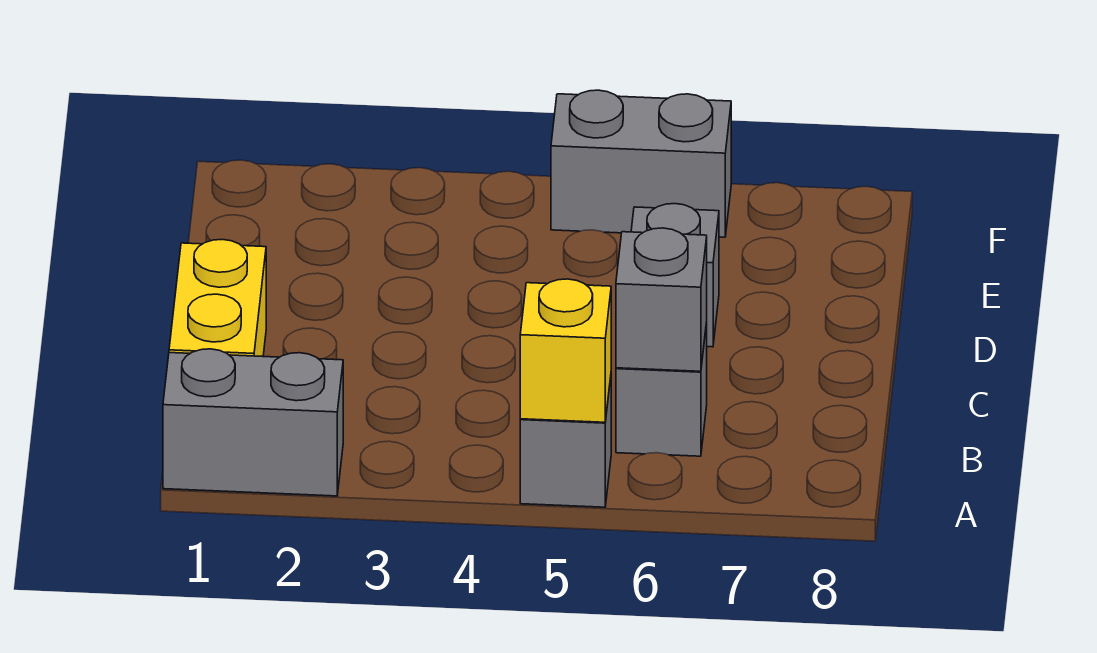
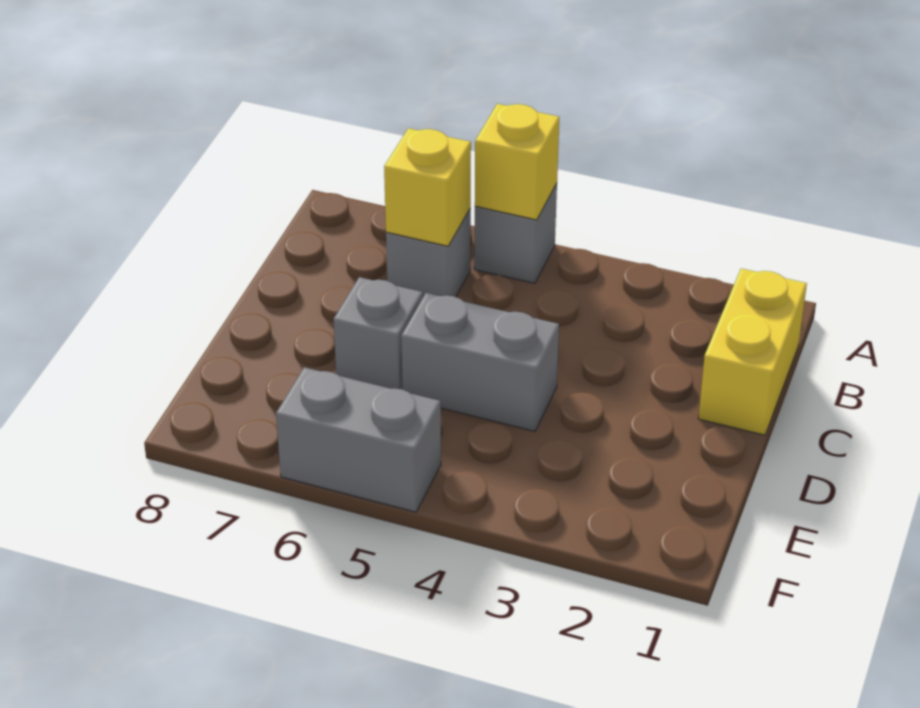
grey 1x2 brick [163,349,343,496] -> grey 1x2 brick moved to [401,293,559,431]
grey 1x1 brick [616,228,707,371] -> yellow 1x1 brick [384,128,471,246]

